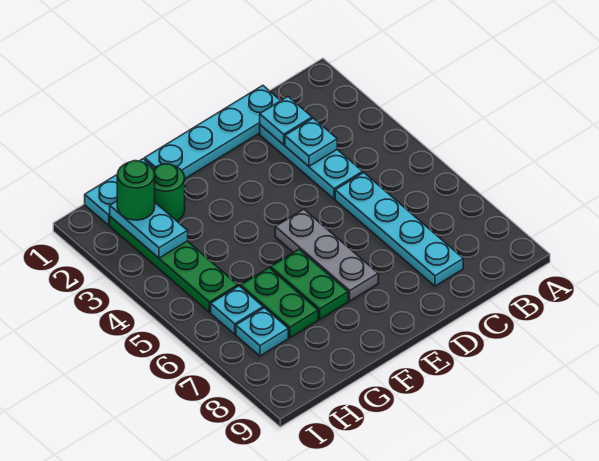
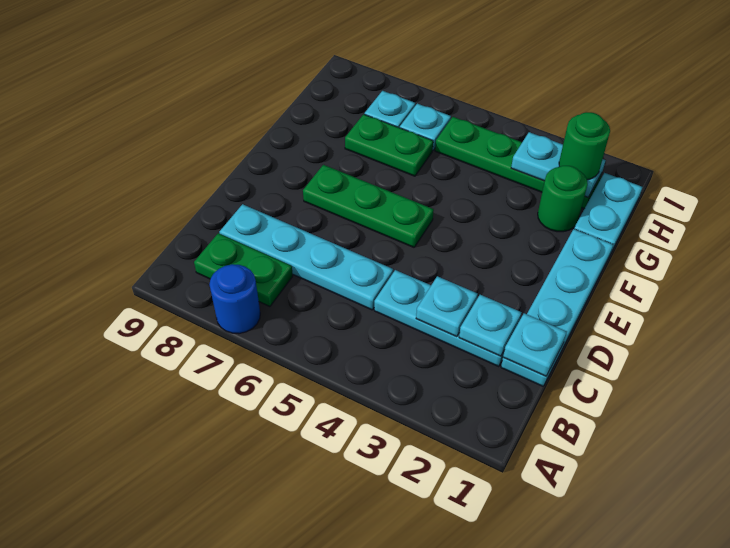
none -> blue 1x1 round brick [209,264,260,334]
none -> cyan 1x1 plate [503,313,567,376]
grey 1x3 plate [275,209,378,301] -> green 1x3 plate [303,165,434,247]
green 1x2 plate [271,249,348,319] -> green 1x2 plate moved to [194,233,293,307]

